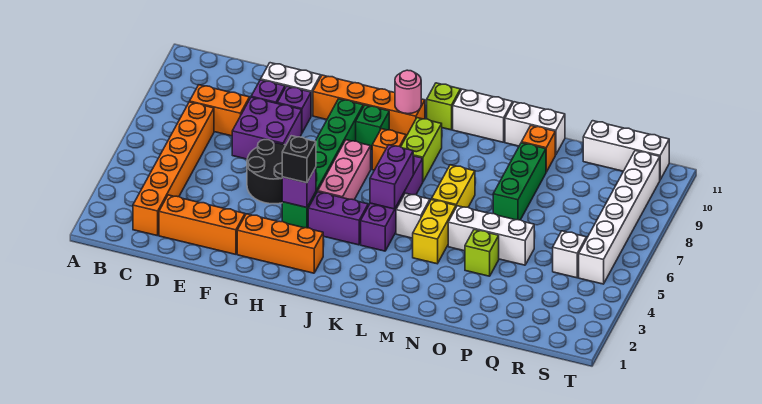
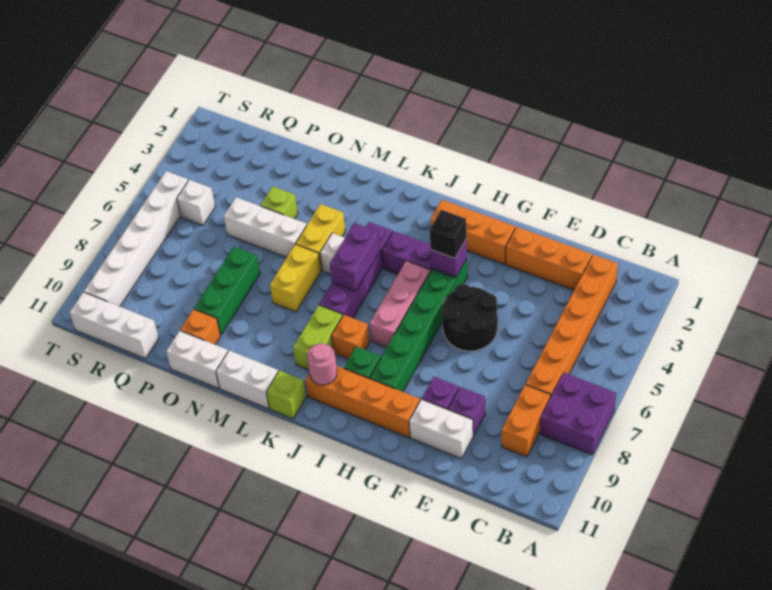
orange 1x2 brick [190,85,250,136] -> orange 1x2 brick turned to [502,385,550,457]
purple 2x2 brick [232,97,302,159] -> purple 2x2 brick moved to [540,373,616,455]

